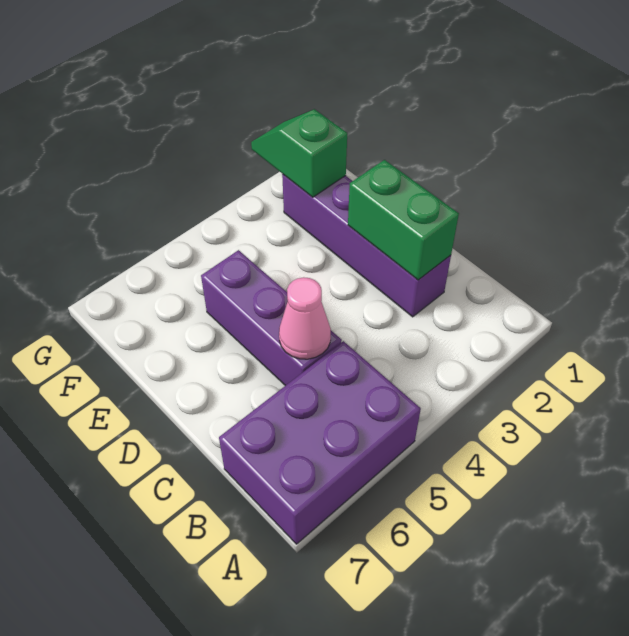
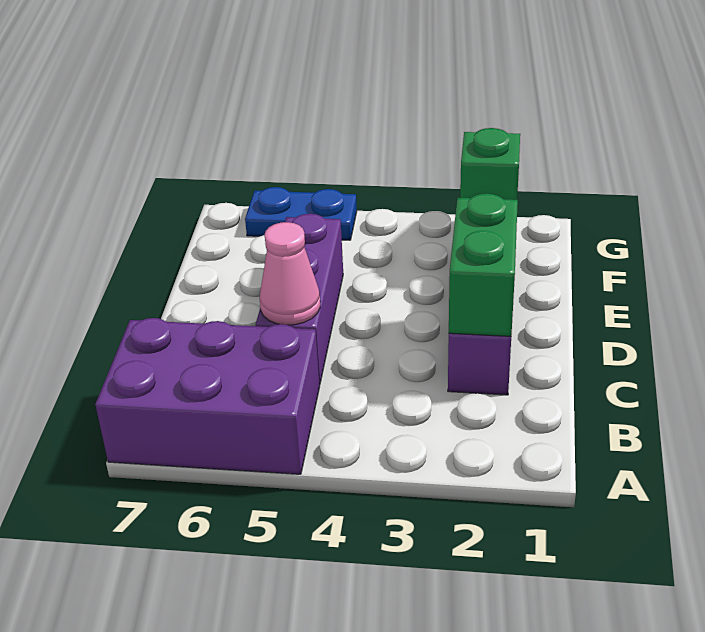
none -> blue 1x2 plate [245,187,357,240]

